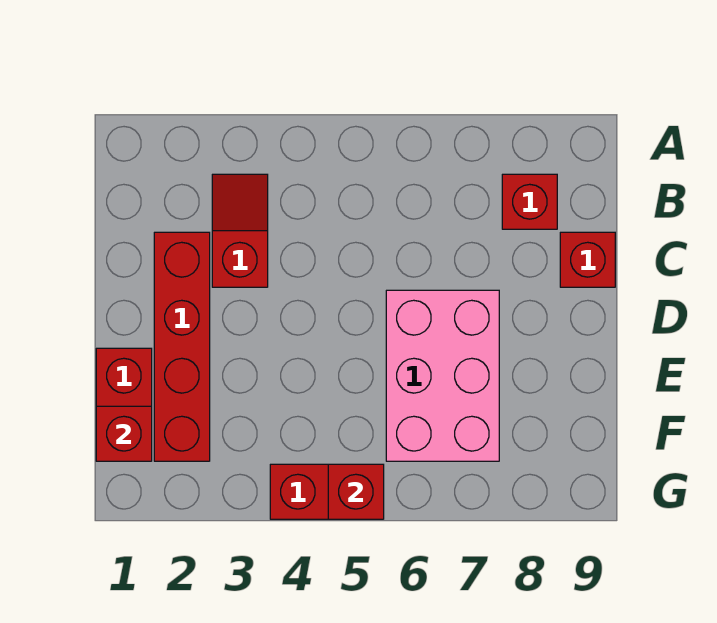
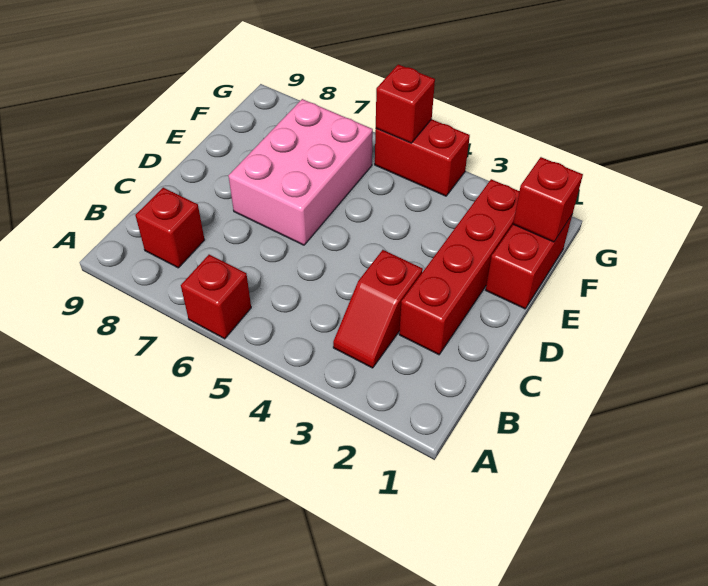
red 1x1 brick [560,232,615,287] -> red 1x1 brick moved to [181,255,251,339]

